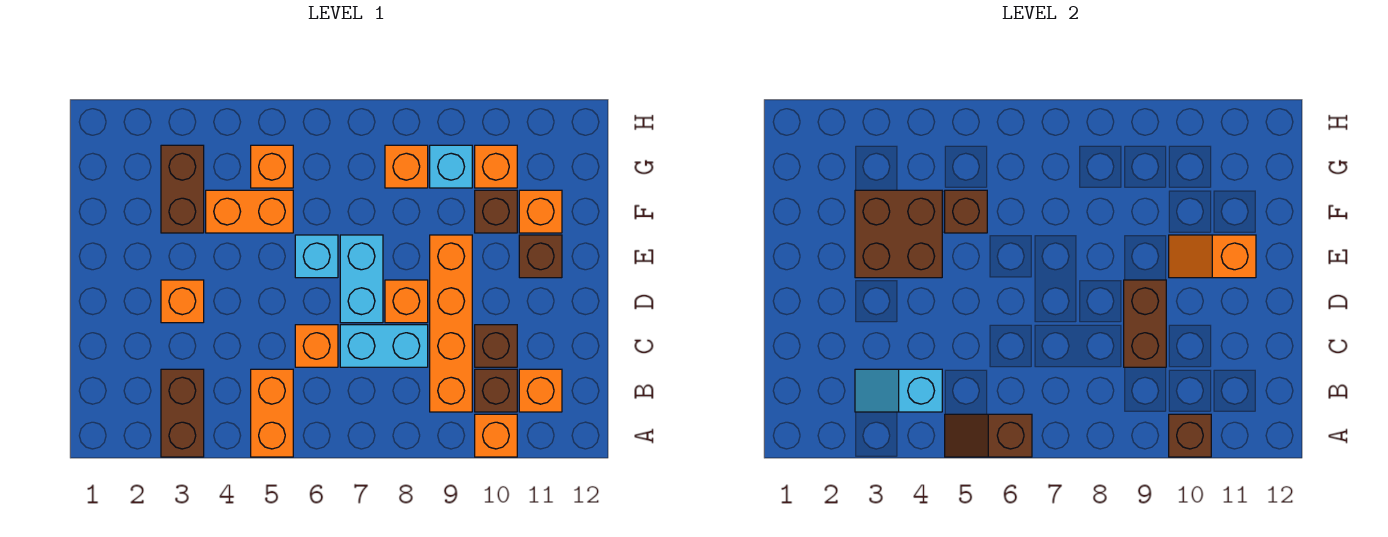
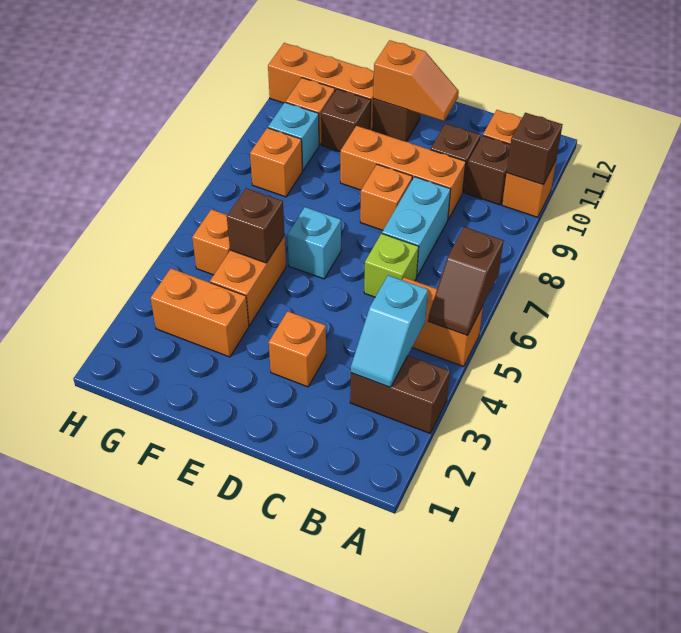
orange 1x4 brick [430,235,472,412] -> orange 1x3 brick [340,126,466,219]
orange 1x1 brick [295,325,338,367] -> lime 1x1 brick [364,234,419,297]
brown 1x2 brick [1124,280,1166,367] -> none
cyan 1x2 brick [340,235,383,323] -> none
brown 2x2 brick [855,190,942,278] -> none
orange 1x2 slope [1169,235,1256,278] -> orange 1x2 slope turned to [373,40,459,121]
brown 1x2 brick [161,145,204,233] -> orange 1x2 brick [151,268,249,357]
orange 1x1 brick [519,190,562,233] -> orange 1x3 brick [268,43,374,130]

